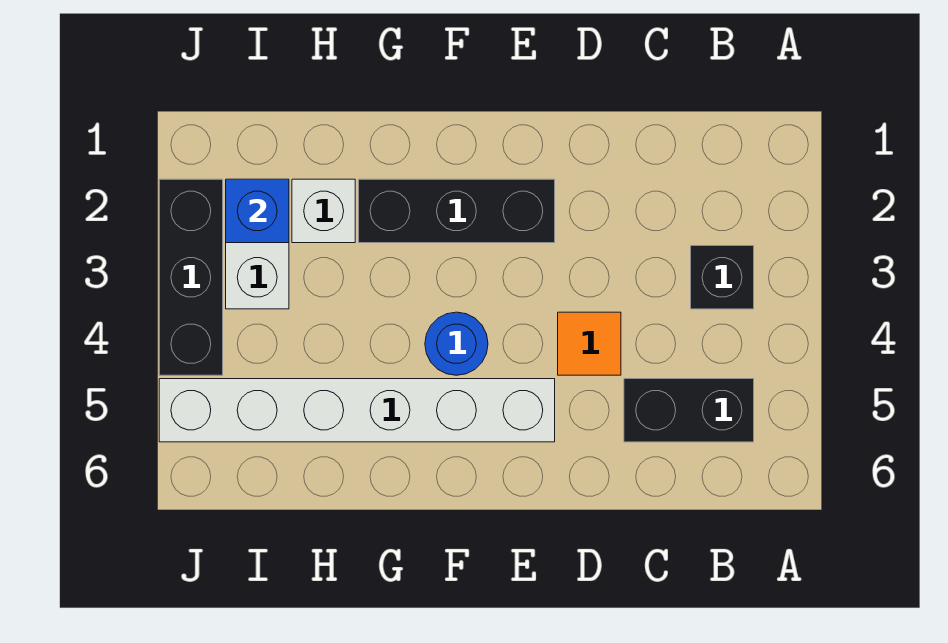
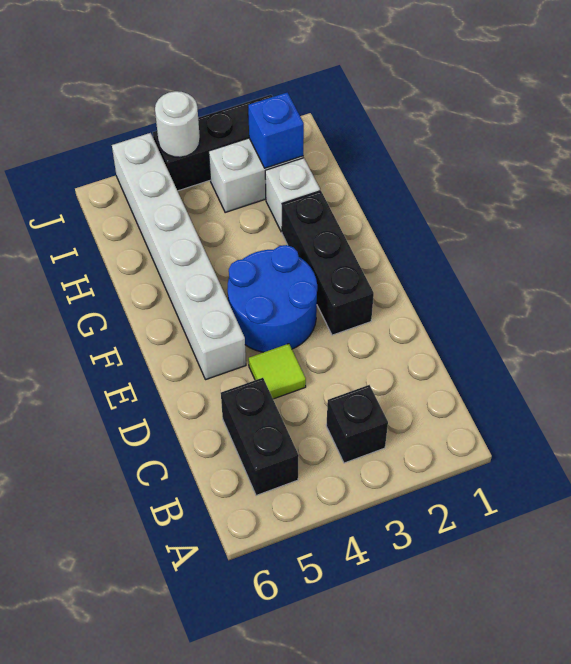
orange 1x1 tile [558,312,621,375] -> lime 1x1 tile [249,344,306,399]
blue 1x1 round brick [425,312,488,375] -> blue 2x2 round brick [227,245,317,352]
none -> white 1x1 round brick [155,91,200,157]

